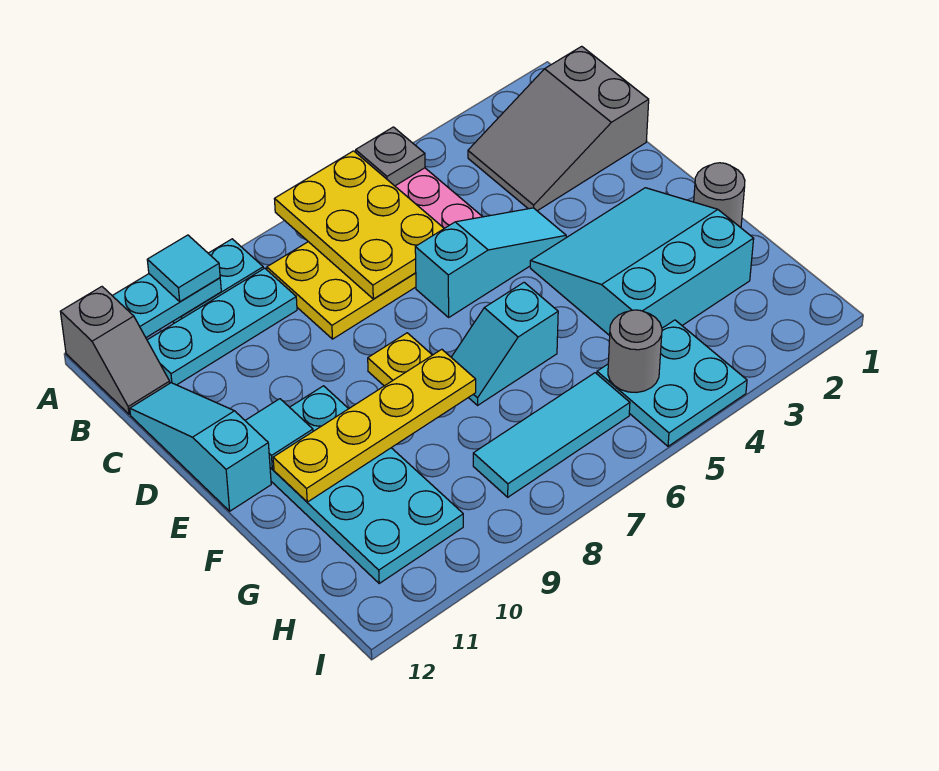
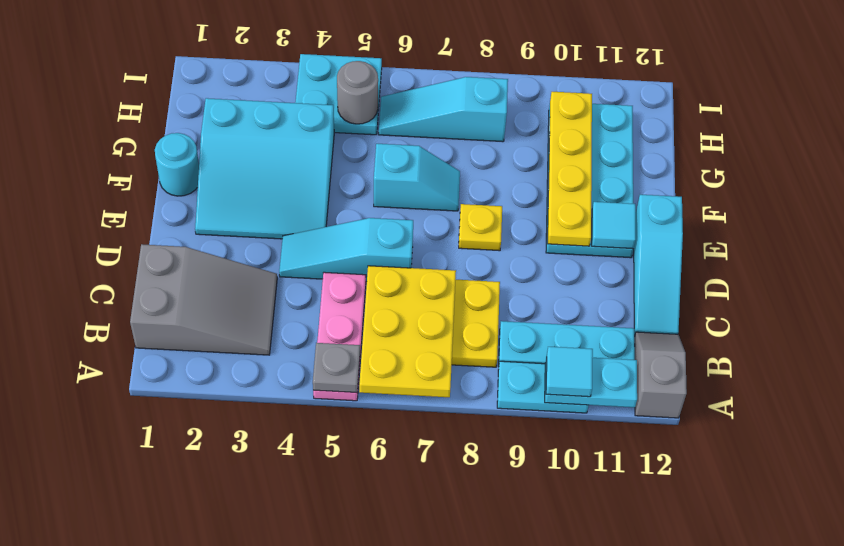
grey 1x1 round brick [694,163,745,228] -> cyan 1x1 round brick [155,133,199,196]
yellow 1x4 plate [273,349,476,502] -> yellow 1x4 plate turned to [548,92,592,246]
cyan 1x3 tile [473,373,630,497] -> cyan 1x3 slope [379,77,508,142]

